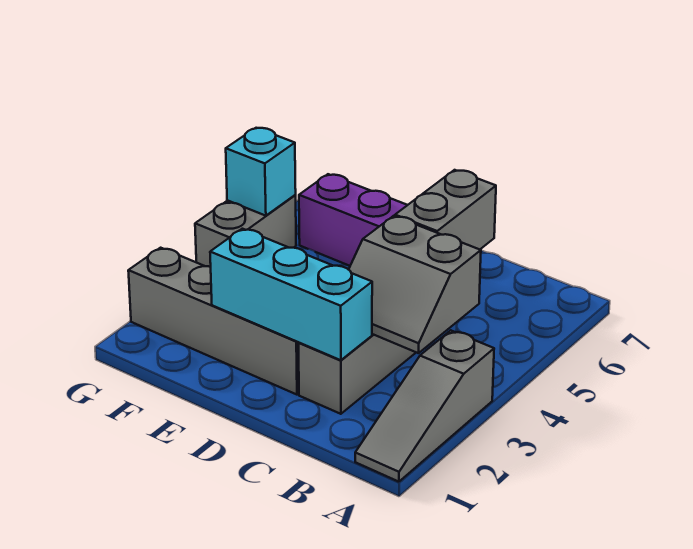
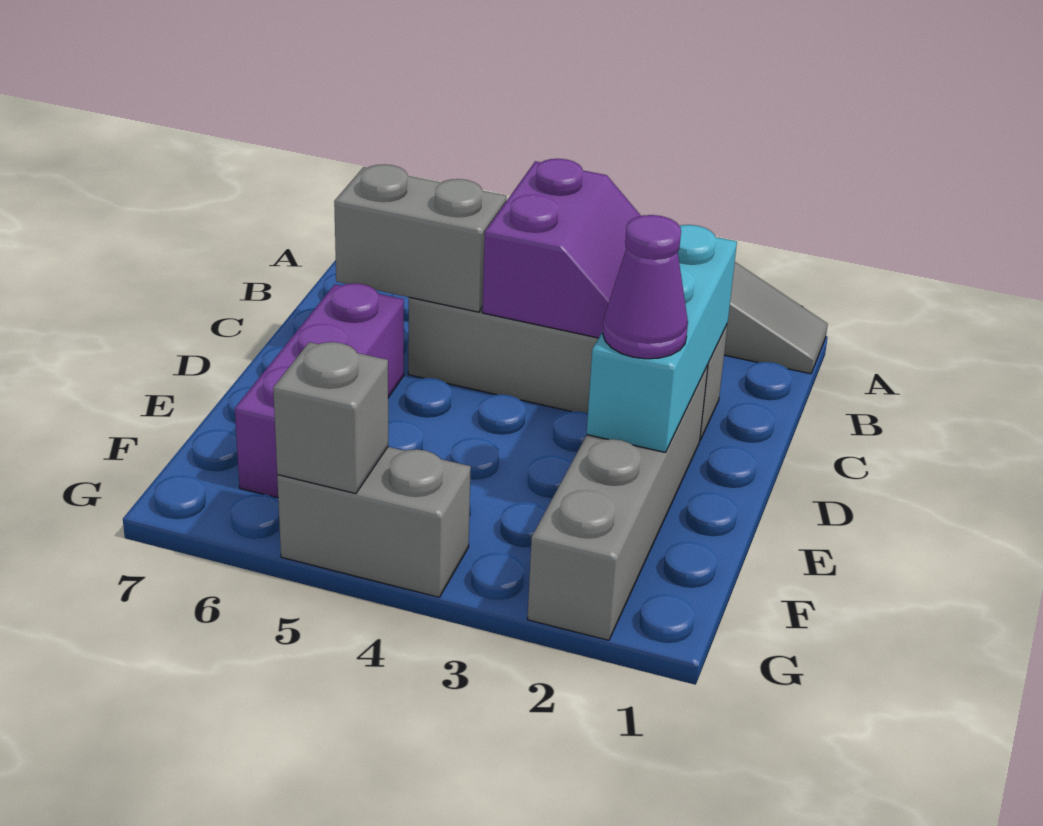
grey 2x2 slope [349,216,481,353] -> purple 2x2 slope [482,159,641,338]
none -> purple 1x1 cone [603,215,688,359]
cyan 1x1 brick [226,128,296,216] -> grey 1x1 brick [273,342,388,494]

